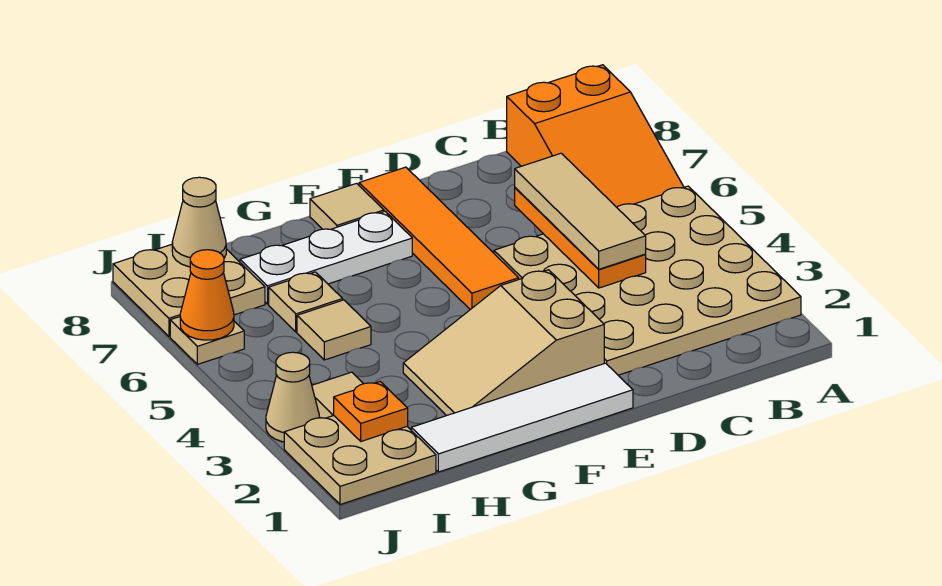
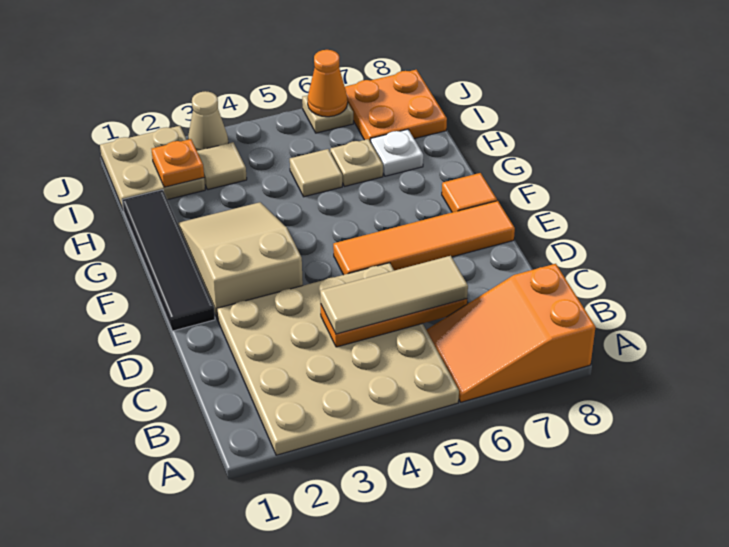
white 1x4 tile [411,363,633,472] -> black 1x4 tile [122,190,215,331]
white 1x3 plate [240,212,412,304] -> white 1x1 plate [371,129,423,176]
tan 1x1 tile [310,183,384,229] -> orange 1x1 tile [442,173,497,212]
tan 2x2 plate [113,245,265,336] -> orange 2x2 plate [345,70,447,142]
tan 1x1 cone [172,177,226,267] -> none

